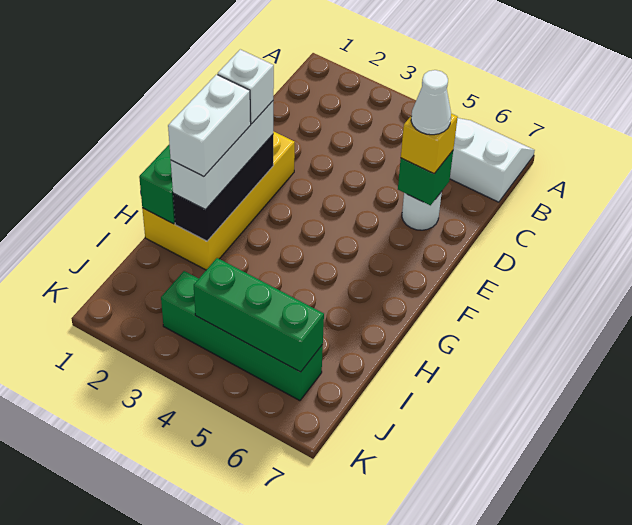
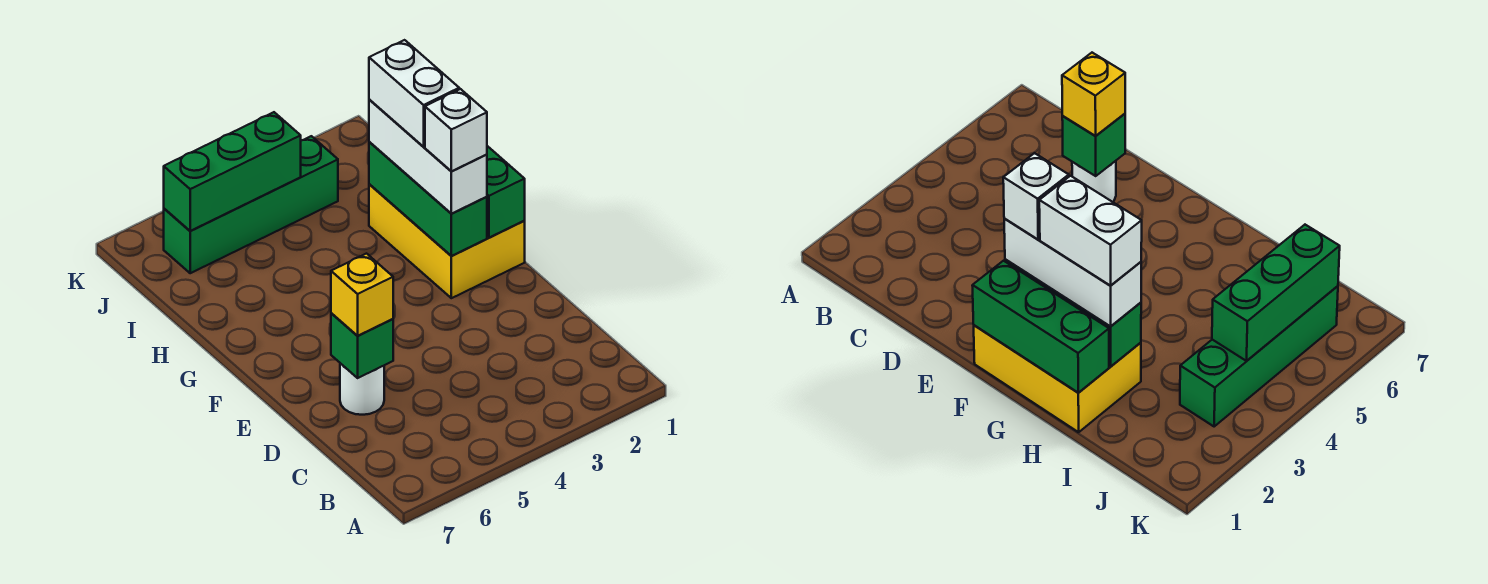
white 2x2 slope [450,118,535,202] -> none
white 1x1 cone [411,70,451,135] -> none
yellow 2x4 brick [142,131,295,270] -> yellow 2x3 brick [369,184,525,298]
black 1x3 brick [173,135,273,241] -> green 1x3 brick [369,142,487,256]

